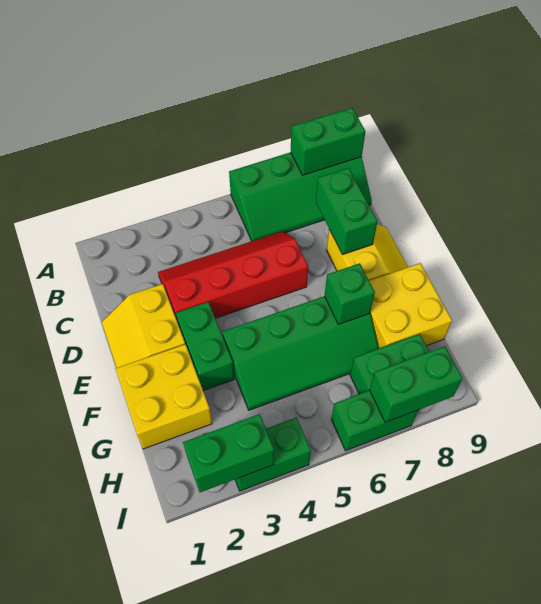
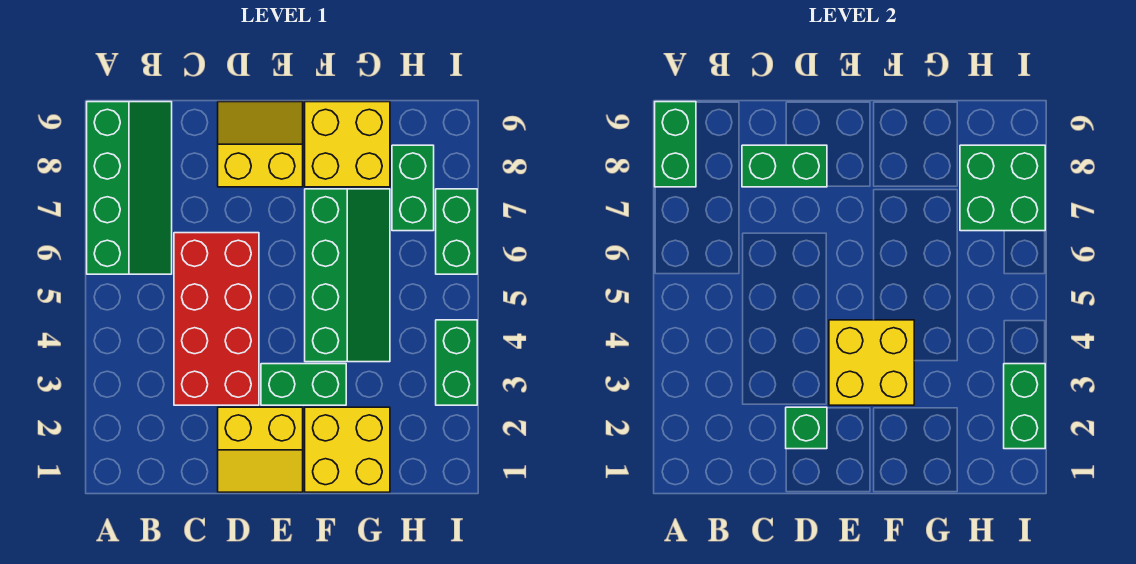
red 2x4 slope [158,231,308,320] -> red 2x4 brick [174,233,259,405]
none -> yellow 2x2 brick [829,320,914,405]
green 1x1 brick [325,263,375,324] -> green 1x1 brick moved to [786,407,827,449]
green 1x2 brick [370,346,463,422] -> green 2x2 brick [960,145,1045,231]

